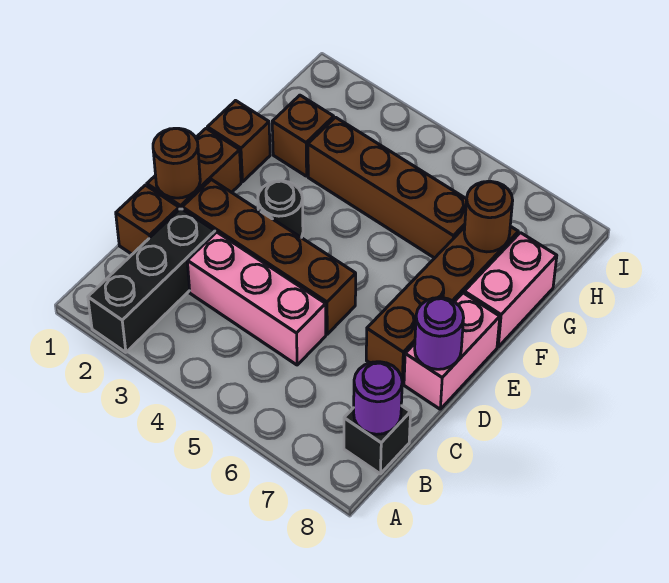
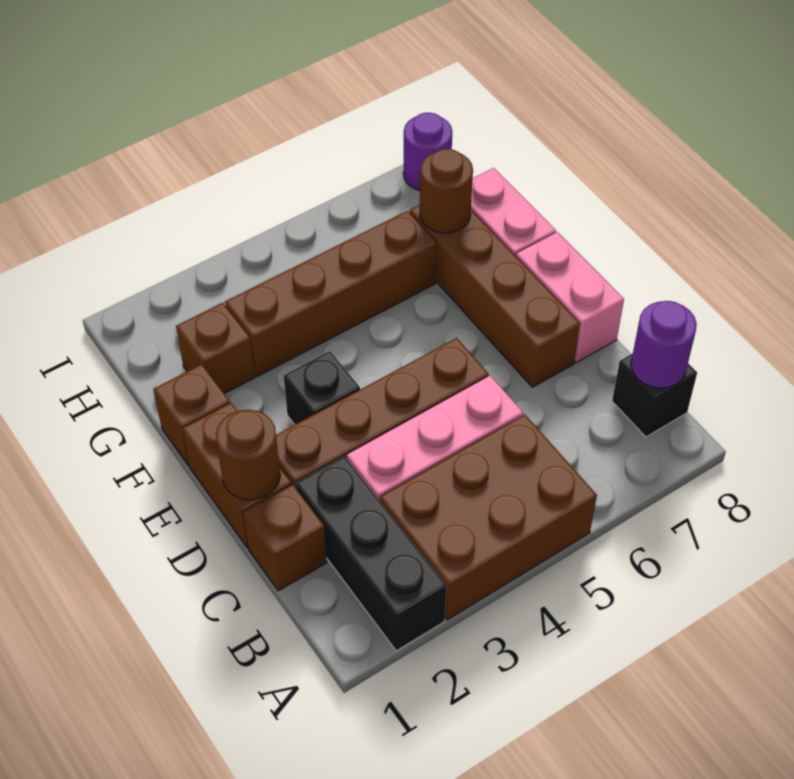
none -> brown 2x3 brick [380,415,597,620]
purple 1x1 round brick [415,297,464,369] -> purple 1x1 round brick moved to [403,113,452,190]
black 1x1 round brick [258,181,303,238] -> black 1x1 brick [284,351,360,425]

